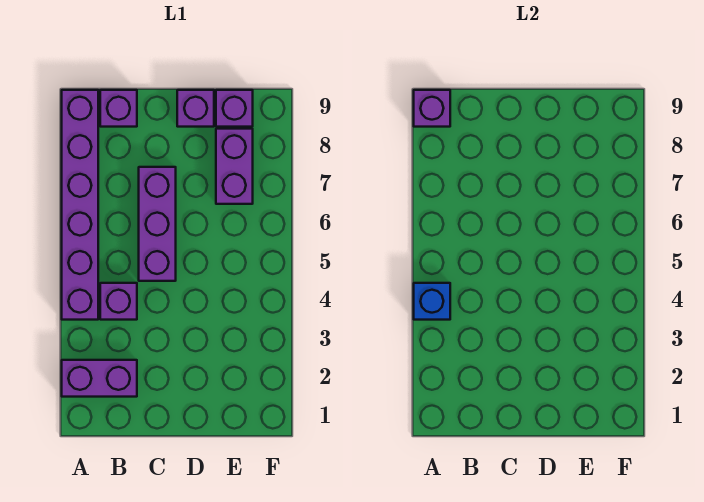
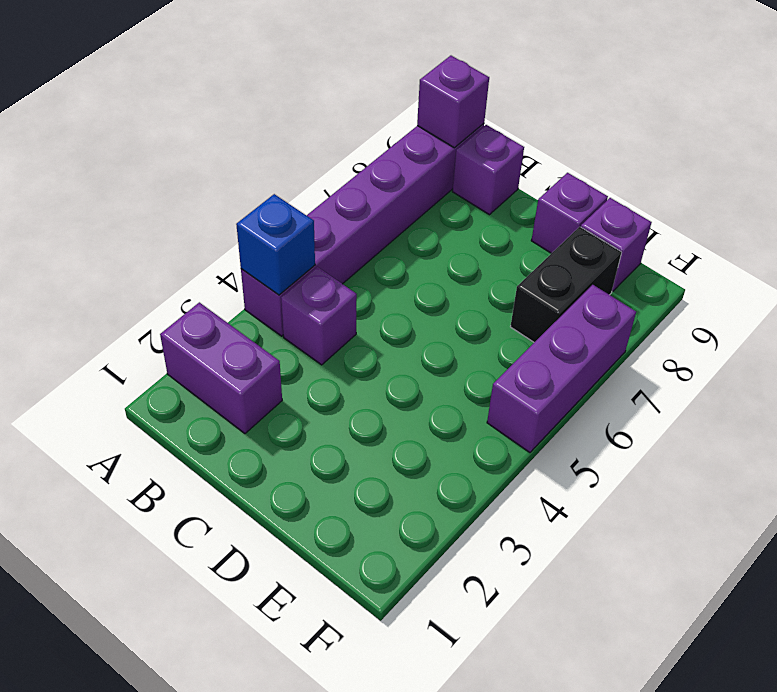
purple 1x3 brick [139,167,176,281] -> purple 1x3 brick moved to [487,285,636,452]
purple 1x2 brick [216,129,253,204] -> black 1x2 brick [510,227,622,342]

